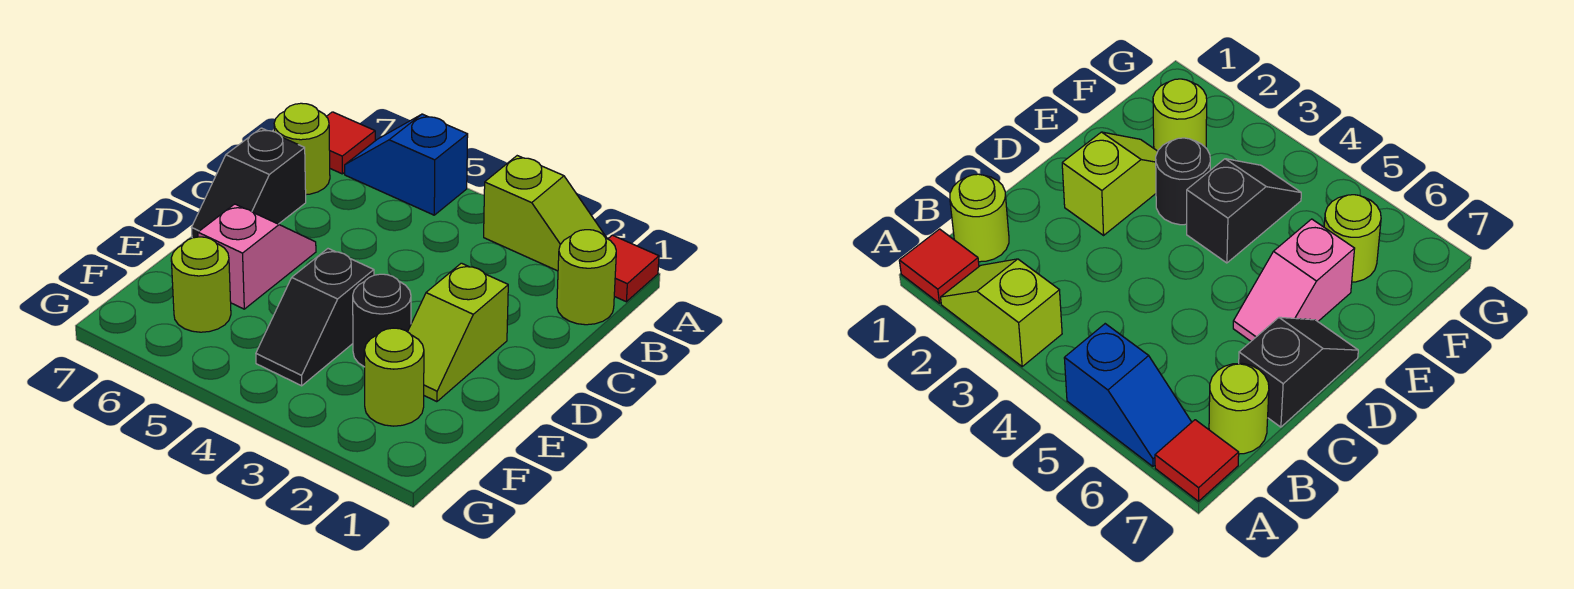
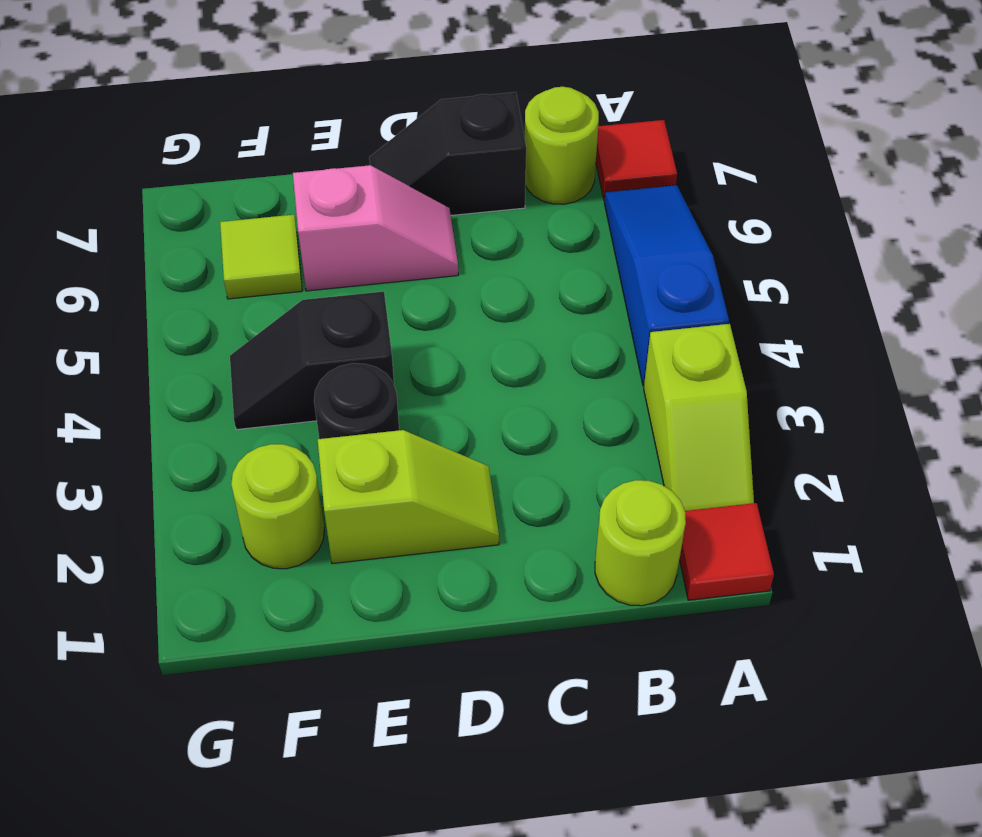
blue 1x2 slope [345,114,468,215] -> blue 1x3 slope [604,185,729,386]
lime 1x2 slope [408,263,508,402] -> lime 1x2 slope turned to [318,430,499,564]
lime 1x1 round brick [171,237,231,332] -> lime 1x1 tile [220,215,302,299]

